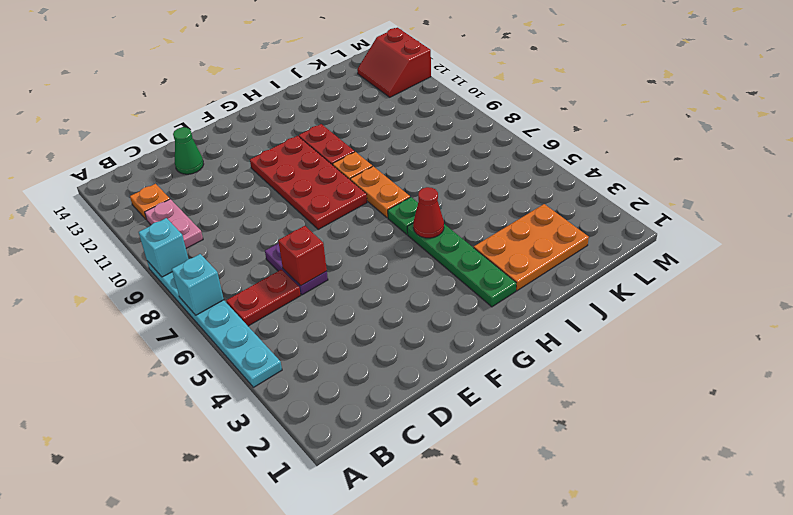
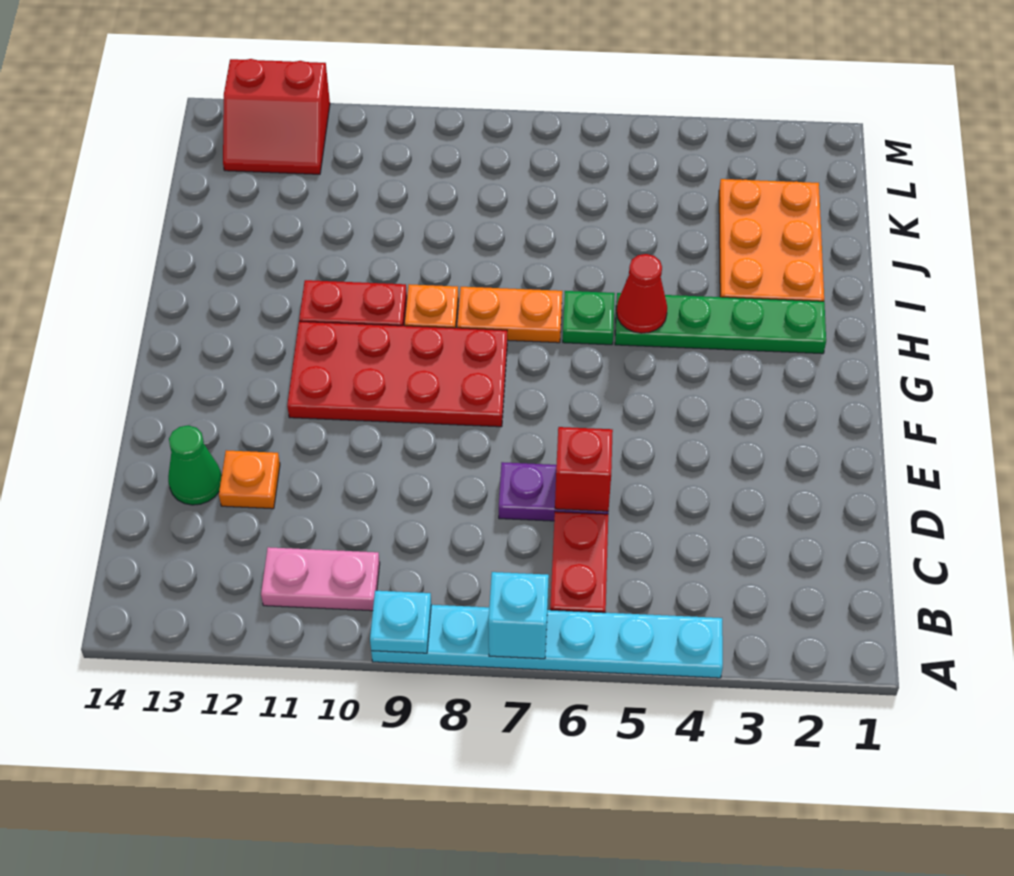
cyan 1x1 brick [139,218,188,277] -> cyan 1x1 plate [370,591,431,653]
orange 1x1 plate [130,184,170,220] -> orange 1x1 plate moved to [219,450,280,509]

